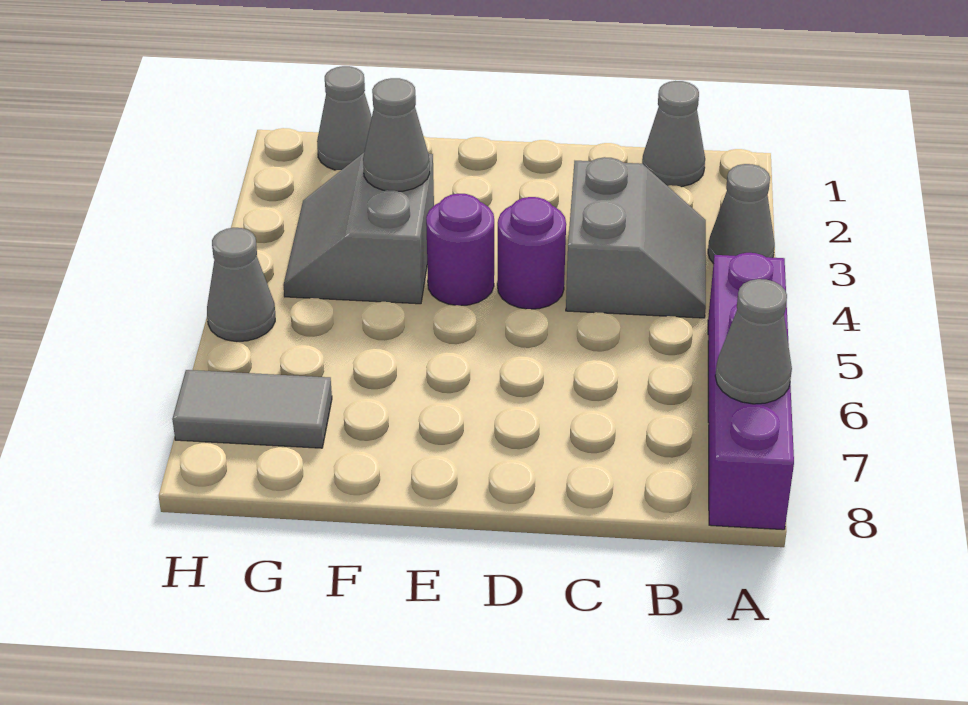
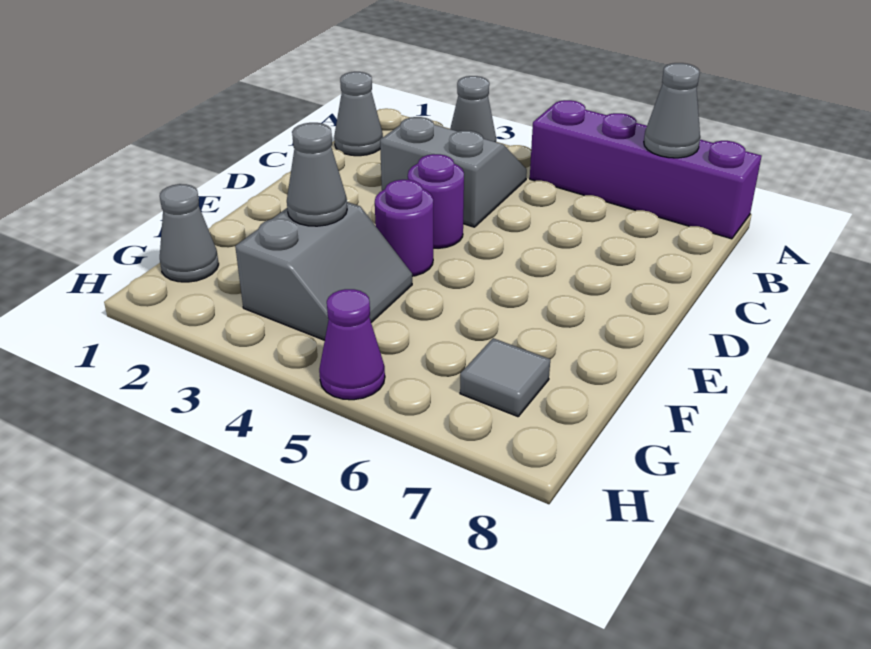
grey 2x2 slope [283,153,434,304] -> grey 2x2 slope turned to [235,202,412,340]
grey 1x2 tile [172,370,332,448] -> grey 1x1 tile [460,338,550,417]
grey 1x1 cone [207,228,275,342] -> purple 1x1 cone [319,289,385,400]

